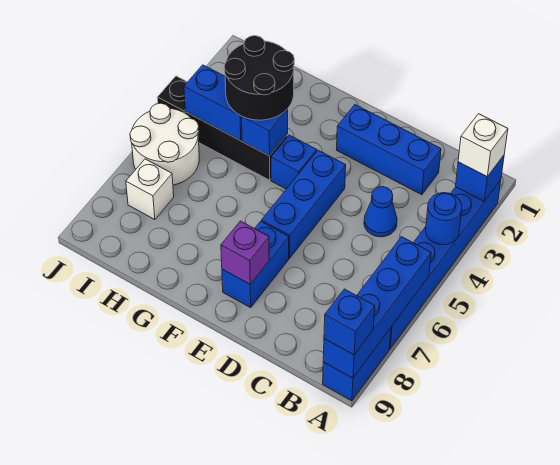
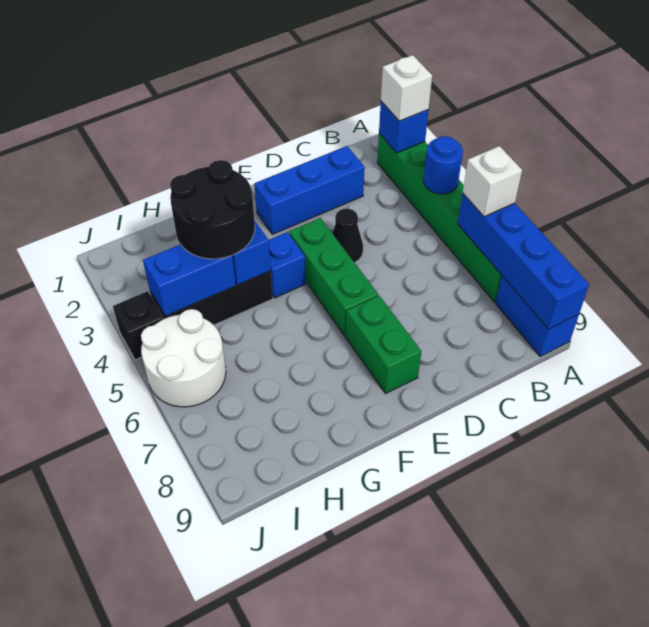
blue 1x6 brick [389,180,501,349] -> green 1x6 brick [377,133,502,302]
blue 1x1 brick [324,289,375,355] -> none
blue 1x1 cone [364,187,397,237] -> none
none -> black 1x1 cone [332,208,363,263]
blue 1x3 brick [262,150,346,259] -> green 1x3 brick [289,218,378,336]
blue 1x2 brick [222,221,289,308] -> green 1x2 brick [346,296,421,393]
purple 1x1 brick [221,221,269,284] -> none
white 1x1 brick [126,159,174,220] -> white 1x1 brick moved to [463,146,522,217]

